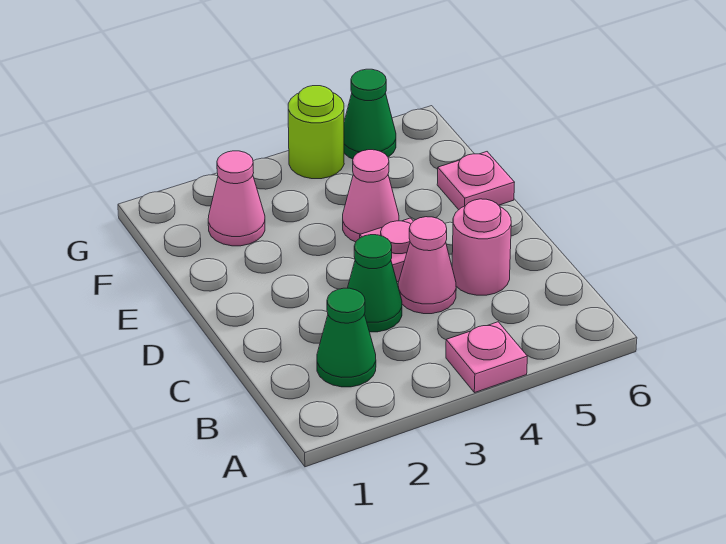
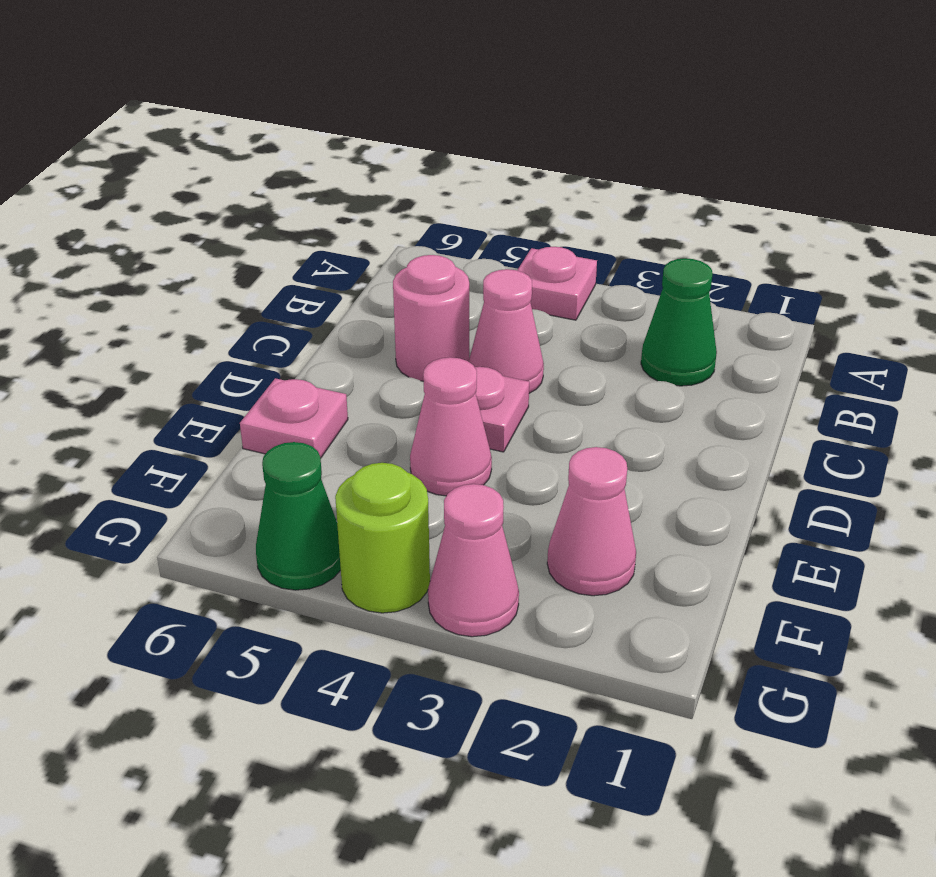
green 1x1 cone [348,235,402,332] -> none
none -> pink 1x1 cone [428,484,519,637]

